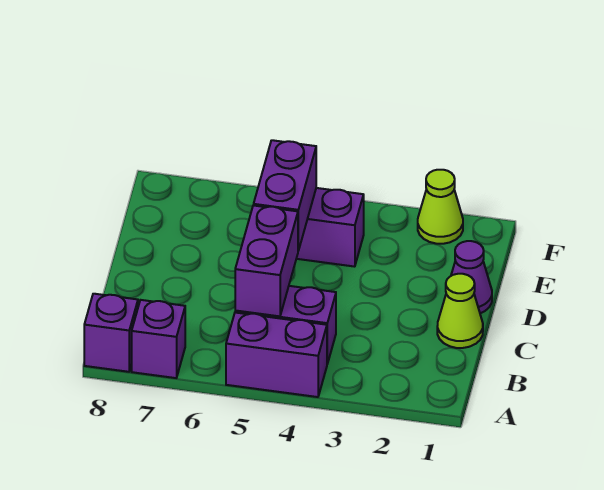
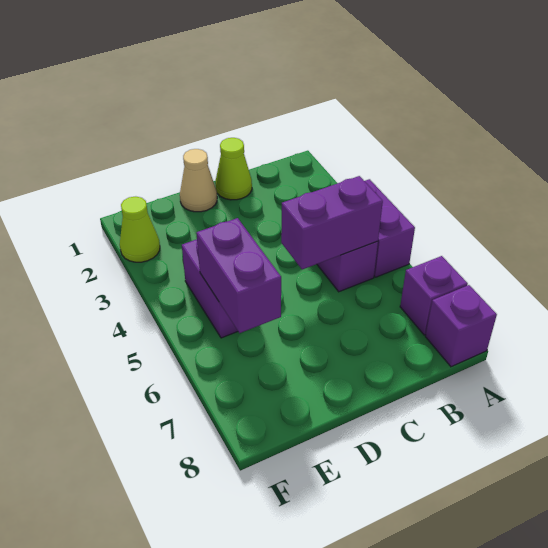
purple 1x1 cone [451,241,492,313] -> tan 1x1 cone [180,149,217,212]
purple 1x2 brick [254,140,316,251] -> purple 1x2 brick turned to [196,218,281,333]

